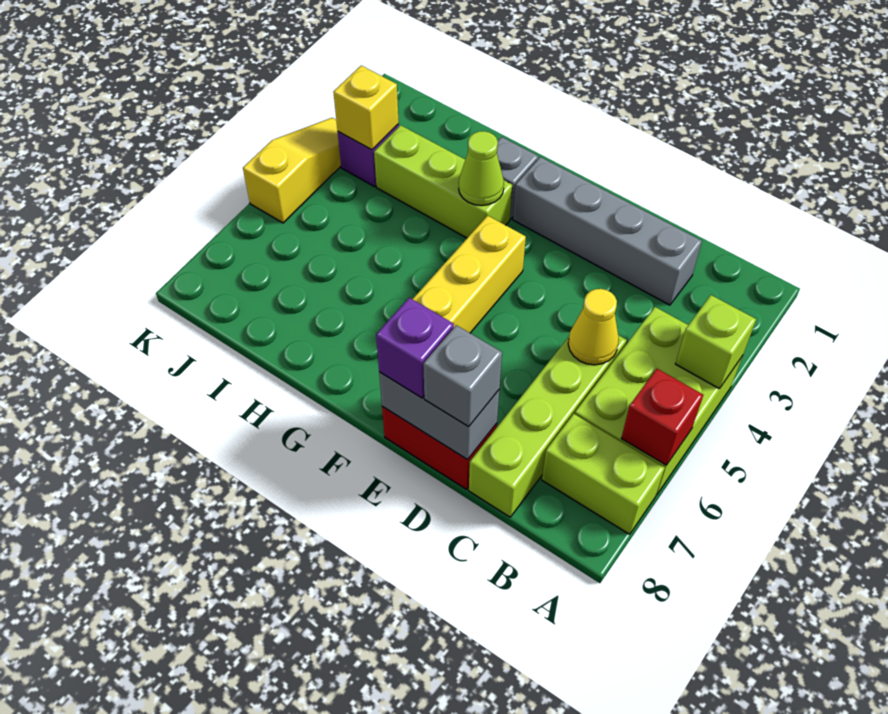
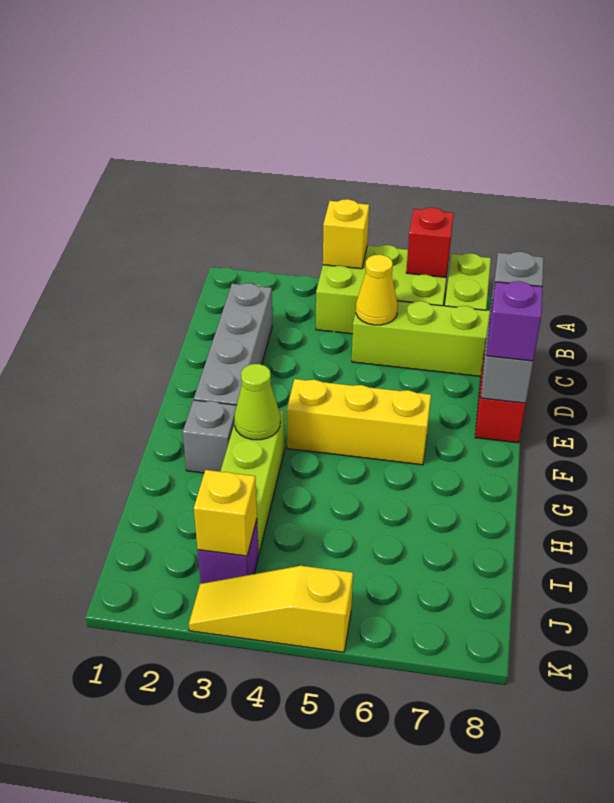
lime 1x1 brick [676,295,756,389] -> yellow 1x1 brick [323,199,369,269]

